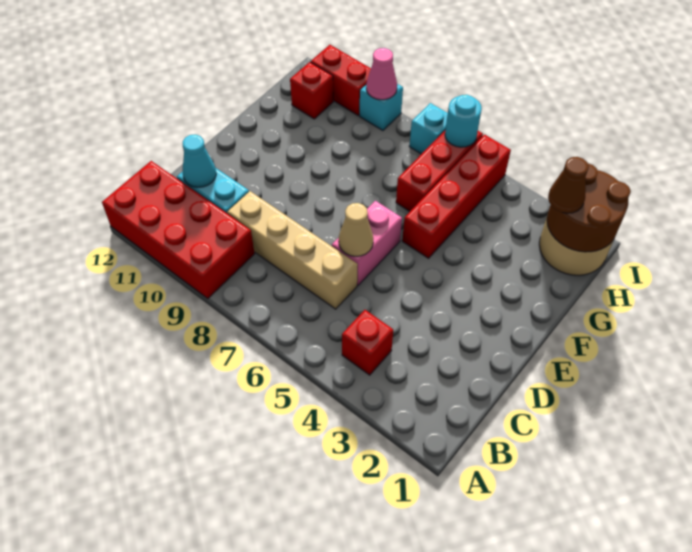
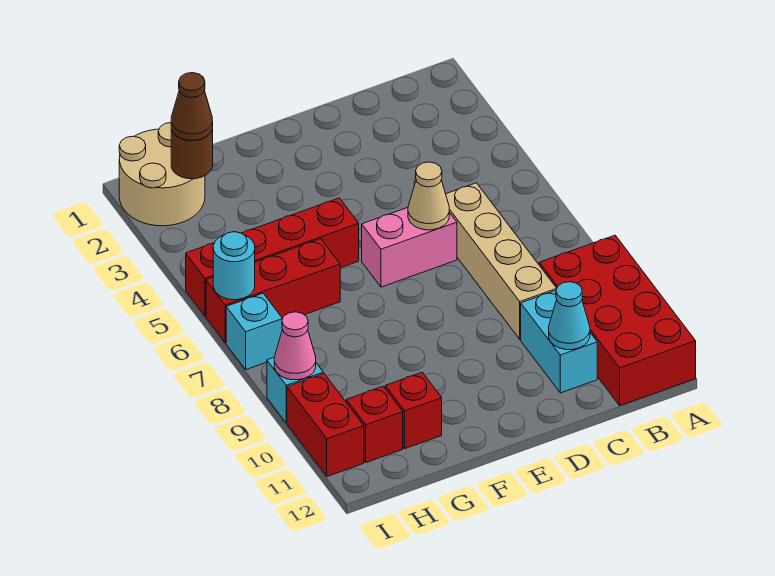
red 1x1 brick [342,310,393,375] -> red 1x1 brick moved to [385,372,442,449]
brown 2x2 round brick [547,164,631,252] -> brown 1x1 round brick [171,129,213,179]

